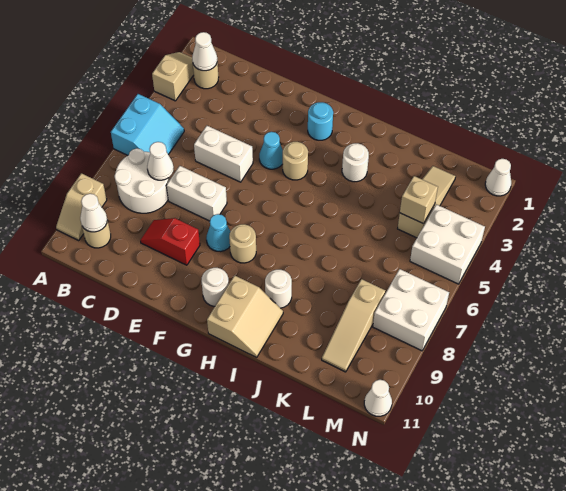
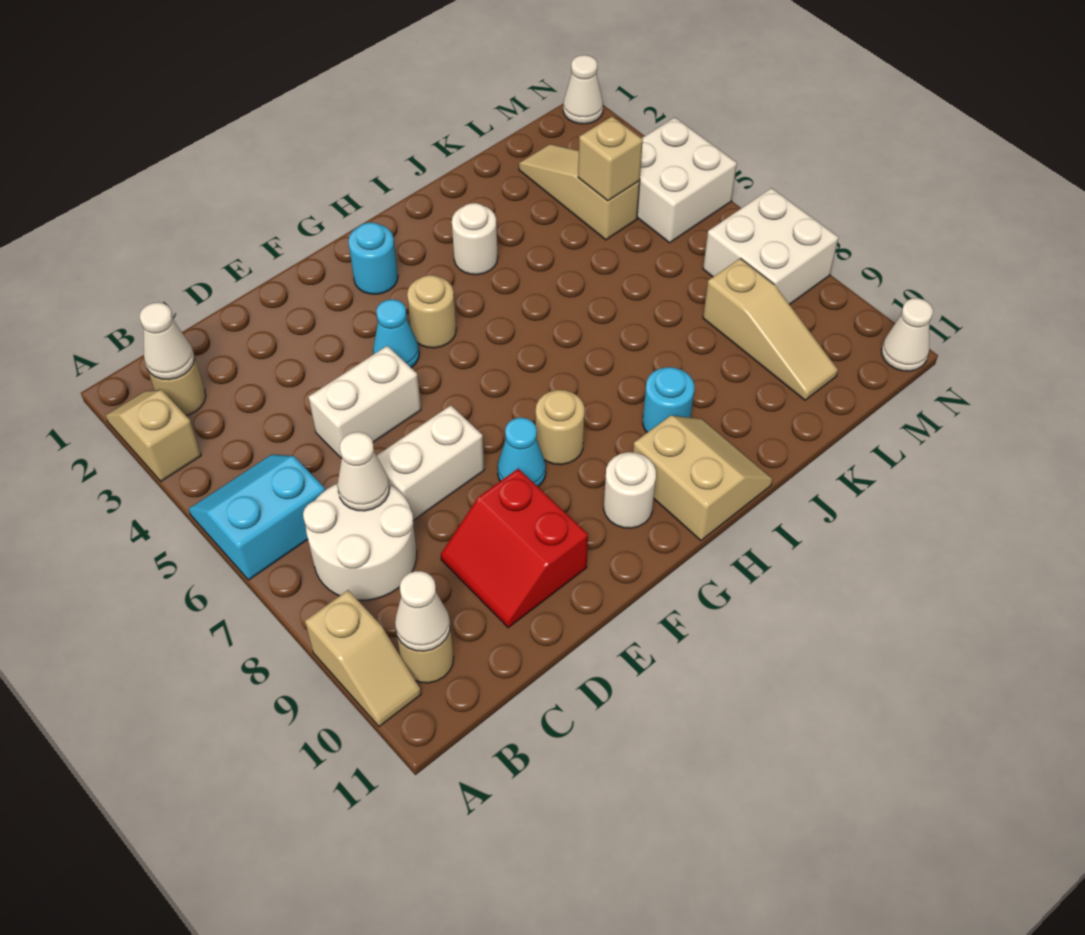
cyan 2x2 slope [111,94,184,156] -> cyan 2x2 slope turned to [189,454,325,580]
red 1x2 slope [140,218,200,265] -> red 2x2 slope [441,469,588,628]
white 1x1 round brick [265,270,292,308] -> cyan 1x1 round brick [643,367,694,433]

